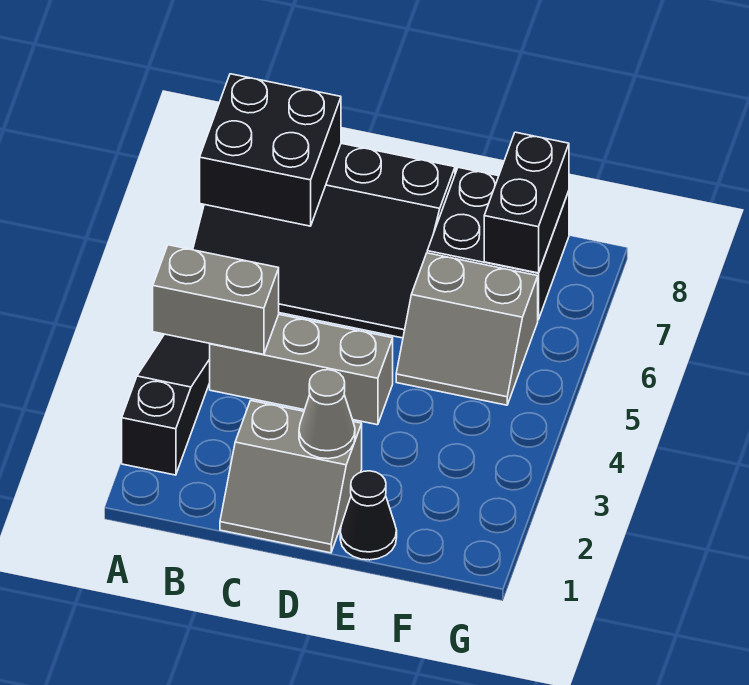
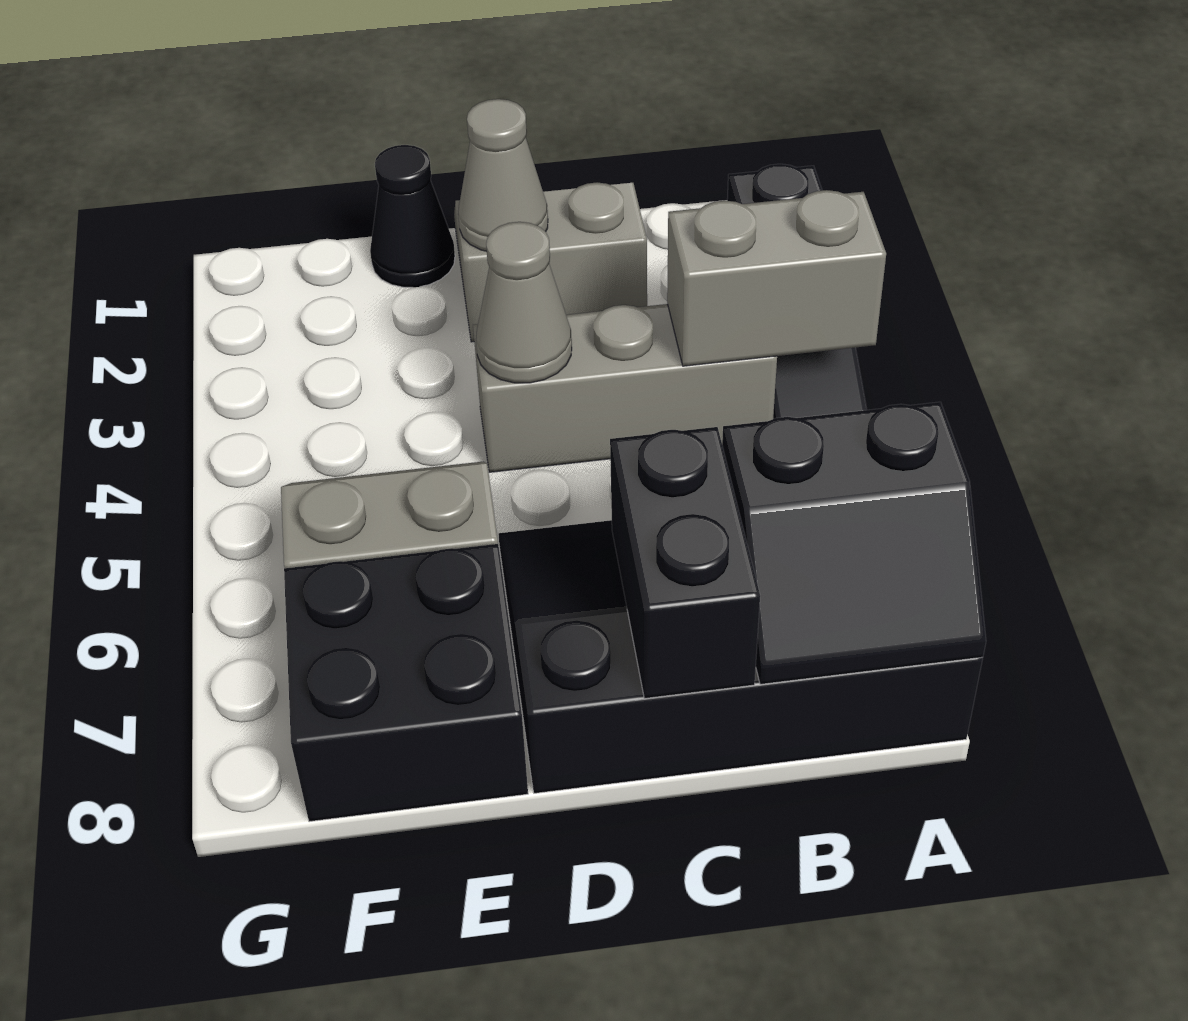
black 2x2 brick [200,74,341,226] -> black 2x2 slope [722,402,986,684]
none -> grey 1x1 cone [476,222,572,383]
black 1x2 brick [484,132,569,273] -> black 1x2 brick moved to [610,427,760,698]

